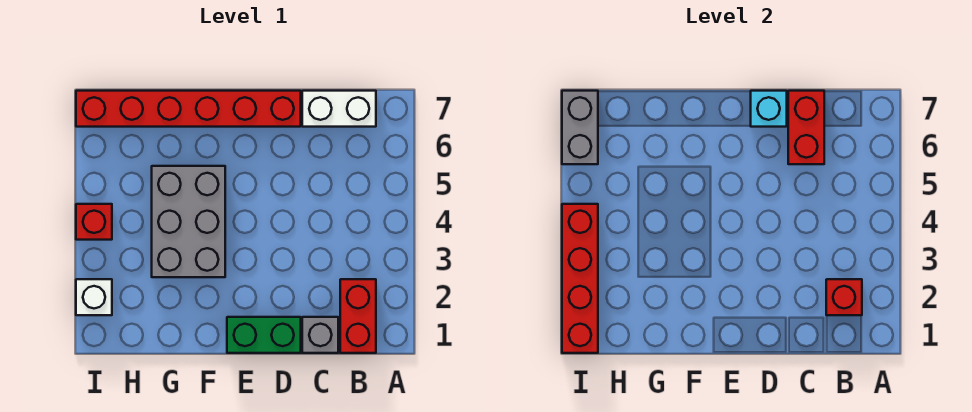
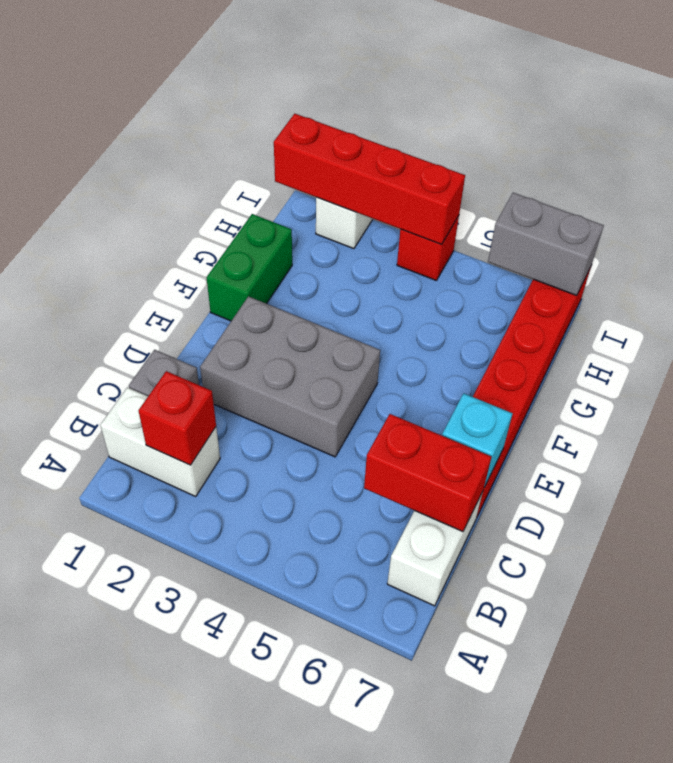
red 1x2 brick [340,279,376,353] -> white 1x2 brick [100,387,220,496]
green 1x2 brick [227,317,301,353] -> green 1x2 brick moved to [207,214,292,321]
grey 2x3 brick [152,166,225,277] -> grey 2x3 brick moved to [200,296,380,457]

